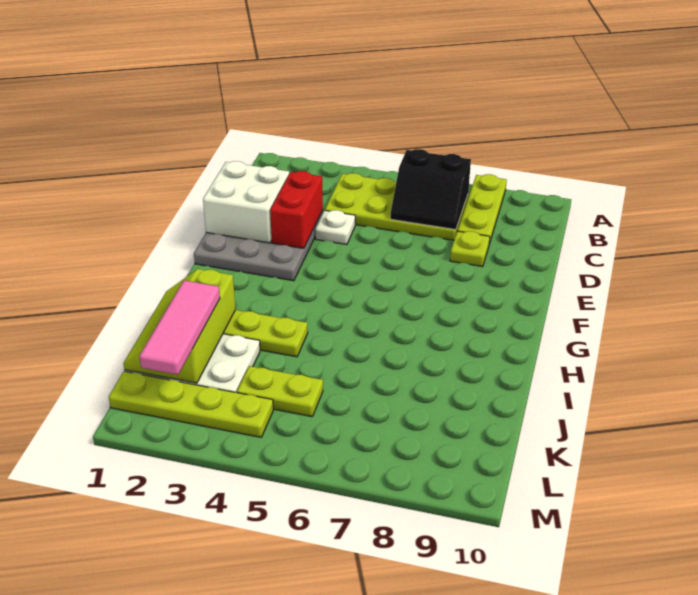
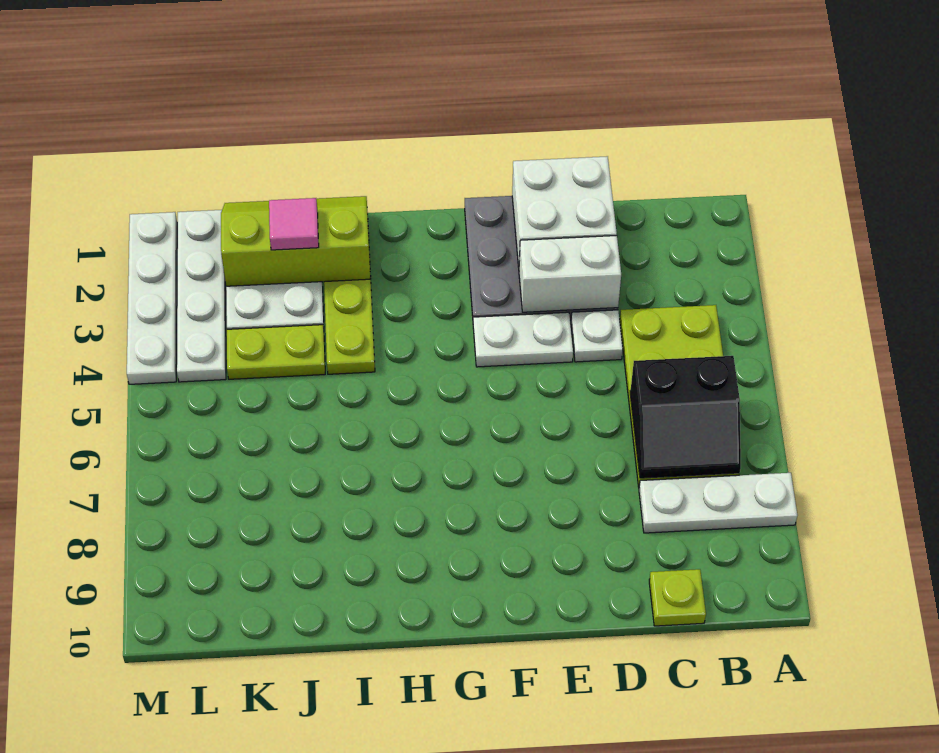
lime 1x3 plate [458,174,507,244] -> white 1x3 plate [639,473,797,533]
black 2x2 slope [390,149,471,230] -> black 2x2 slope turned to [630,356,741,478]
red 1x2 brick [270,171,323,248] -> white 1x2 brick [519,236,621,312]
lime 1x1 plate [450,231,490,267] -> lime 1x1 plate moved to [649,569,706,626]
none -> white 1x2 plate [473,312,573,367]
pink 1x3 tile [139,280,220,375] -> pink 1x1 tile [269,198,319,250]
lime 1x2 plate [237,366,323,417] -> lime 1x2 plate turned to [227,325,325,379]
lime 1x4 plate [109,371,273,437] -> white 1x4 plate [177,210,226,382]
none -> white 1x4 plate [127,212,177,384]

